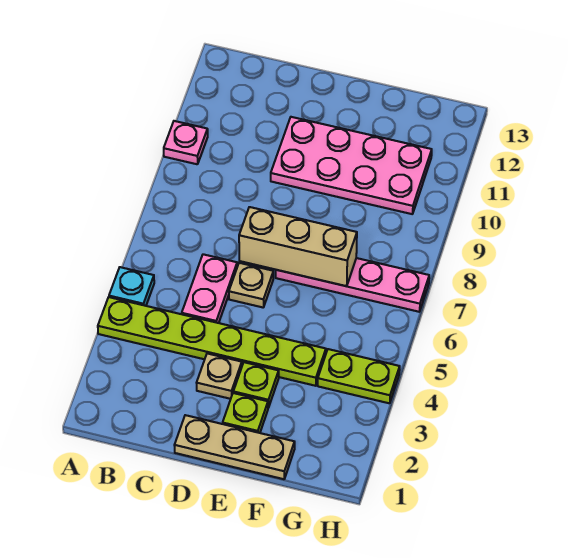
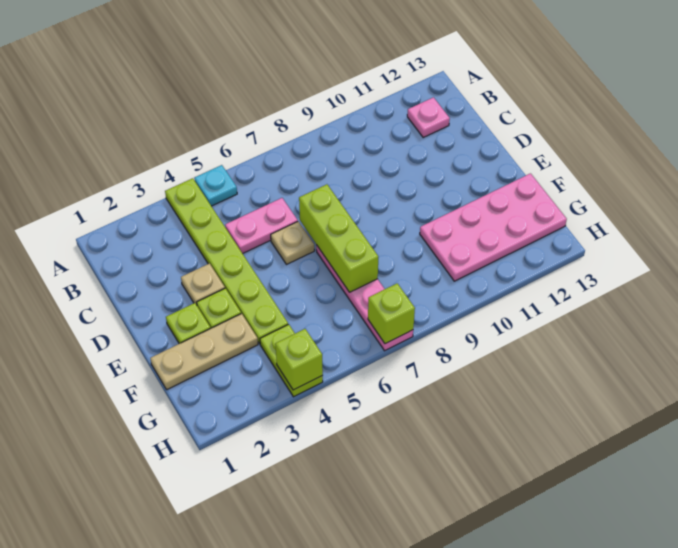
pink 1x1 plate [164,121,208,164] -> pink 1x1 plate moved to [407,97,450,137]
tan 1x3 plate [174,415,295,479] -> tan 1x3 plate turned to [150,314,258,389]
tan 1x3 brick [239,207,357,286] -> lime 1x3 brick [299,184,378,292]
pink 2x4 plate [271,117,432,214] -> pink 2x4 plate turned to [420,174,567,281]
none -> lime 1x1 brick [275,329,323,390]
none -> lime 1x1 brick [368,283,415,344]

